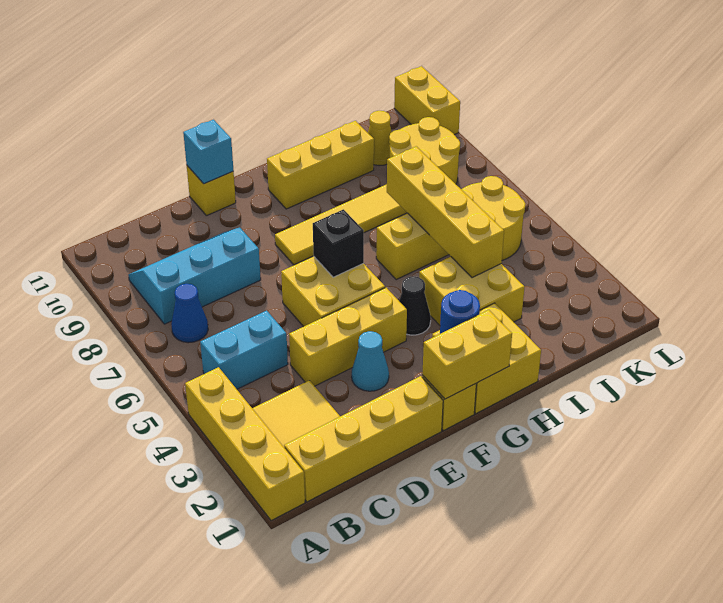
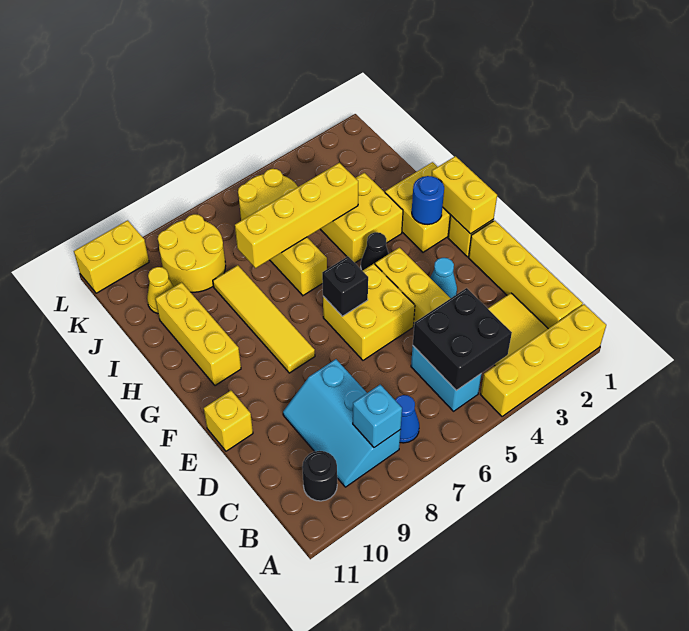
none -> black 2x2 brick [413,288,512,391]
none -> black 1x1 round brick [302,451,337,501]
cyan 1x1 brick [183,120,234,184] -> cyan 1x1 brick moved to [353,385,402,448]

